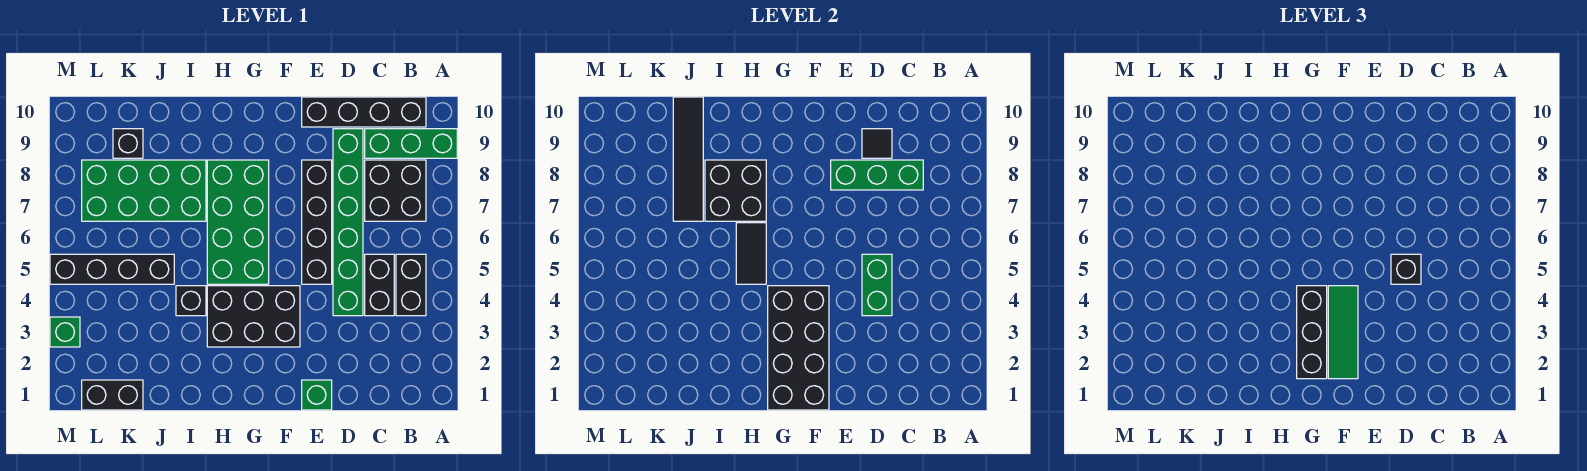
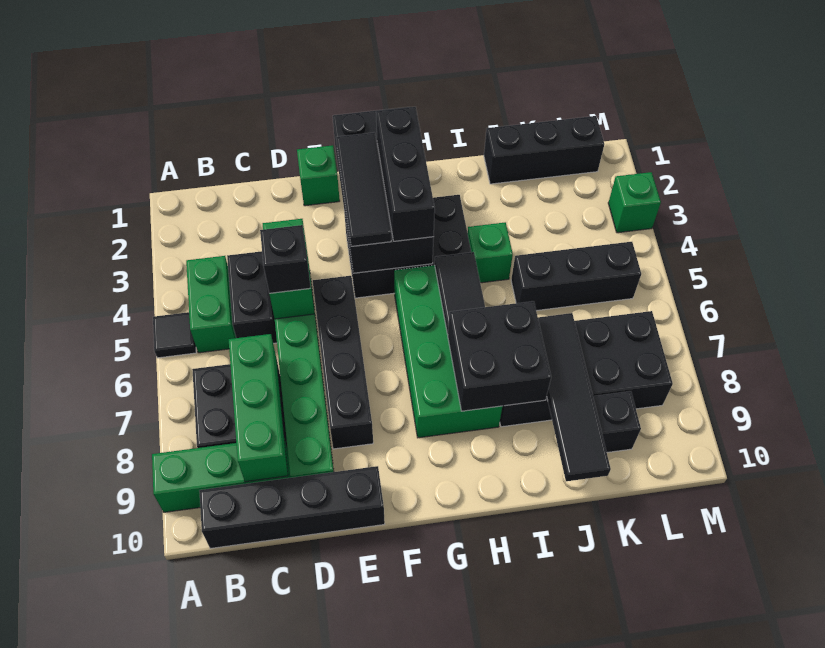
black 1x2 brick [396,254,426,316] -> green 1x2 brick [186,256,236,353]
green 1x3 brick [831,160,923,190] -> green 1x3 brick turned to [229,334,288,482]
black 1x1 tile [862,129,892,158] -> black 1x1 tile moved to [153,312,196,358]
green 1x3 tile [1328,286,1358,379] -> black 1x3 tile [336,132,391,246]
black 1x1 brick [176,286,206,316] -> green 1x1 brick [468,222,513,283]
green 2x4 brick [82,160,206,221] -> black 2x4 brick [500,311,673,427]
black 1x4 brick [50,254,174,284] -> black 1x3 brick [511,242,641,311]
black 1x2 brick [82,380,143,410] -> black 1x3 brick [484,116,604,184]

